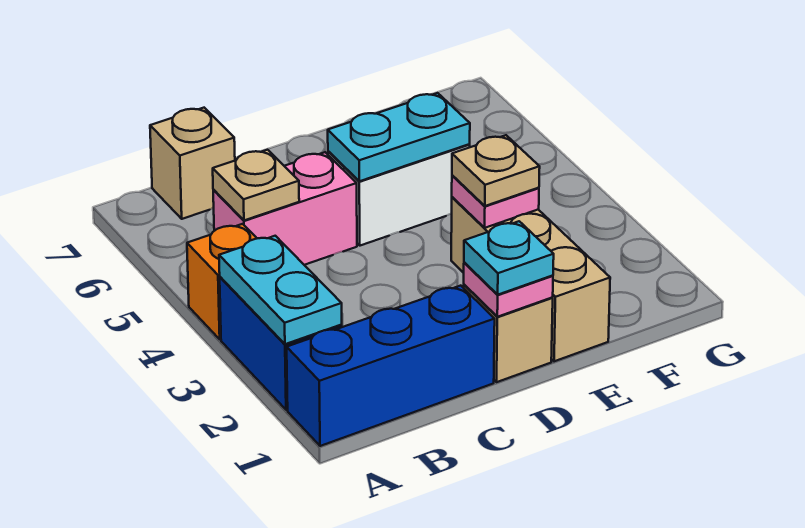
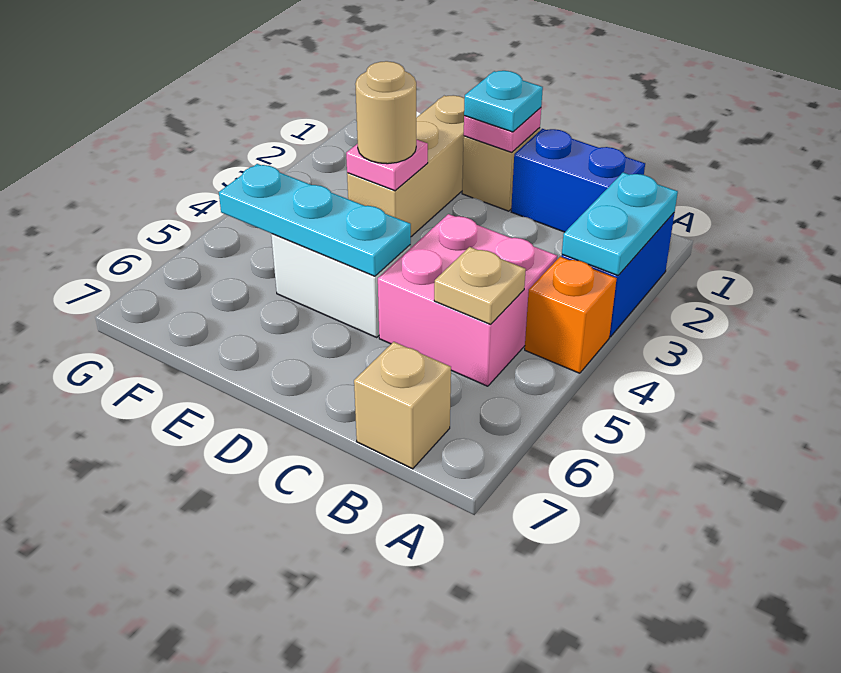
blue 1x3 brick [287,286,495,446] -> blue 1x2 brick [511,129,645,232]
pink 1x2 brick [213,152,357,265] -> pink 2x2 brick [378,214,557,386]
cyan 1x2 plate [328,93,470,181] -> cyan 1x3 plate [219,164,411,276]
tan 1x1 plate [452,135,540,206] -> tan 1x1 round brick [355,61,416,164]

